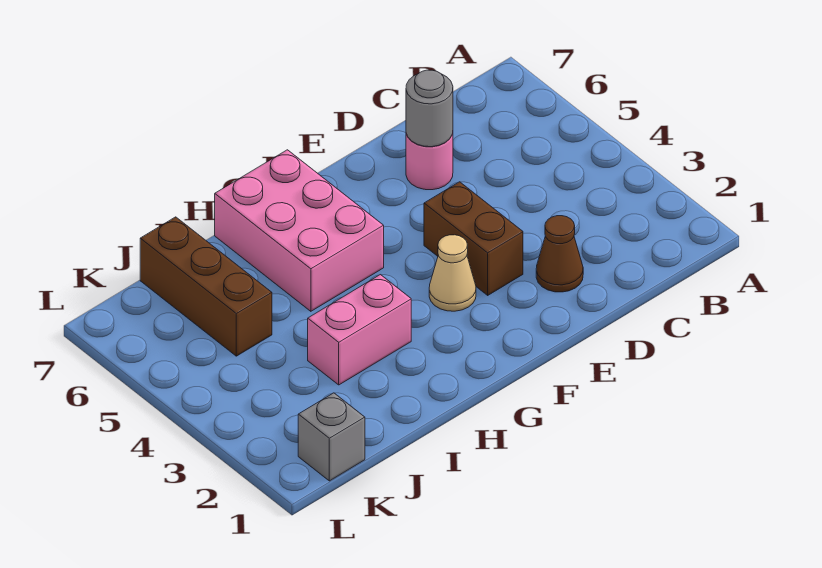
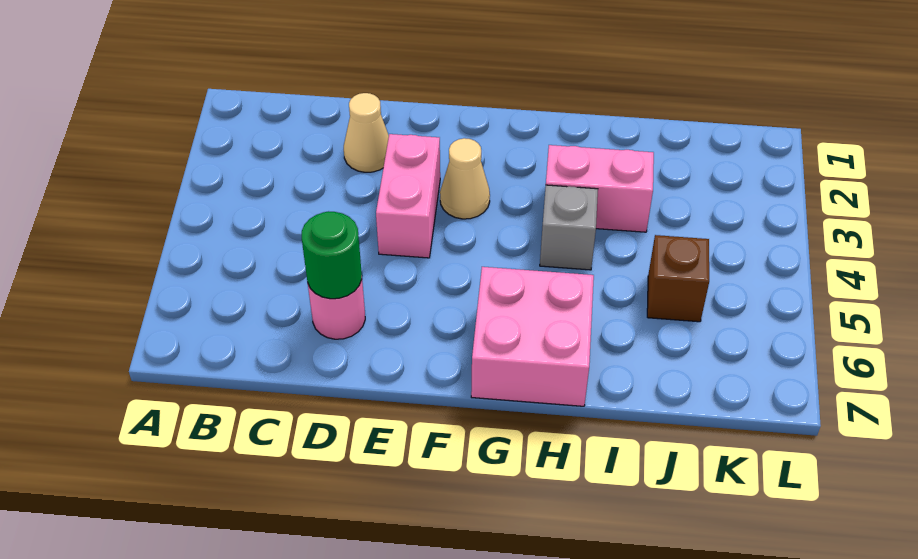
brown 1x1 cone [536,216,583,292] -> tan 1x1 cone [344,93,389,172]
grey 1x1 round brick [406,70,453,147] -> green 1x1 round brick [302,211,362,299]
brown 1x2 brick [424,182,523,295] -> pink 1x2 brick [376,134,440,258]
pink 2x3 brick [215,150,384,311] -> pink 2x2 brick [471,267,594,406]
brown 1x3 brick [140,217,272,356] -> brown 1x1 brick [647,235,709,322]
grey 1x1 brick [298,393,365,481] -> grey 1x1 brick moved to [540,185,598,270]

